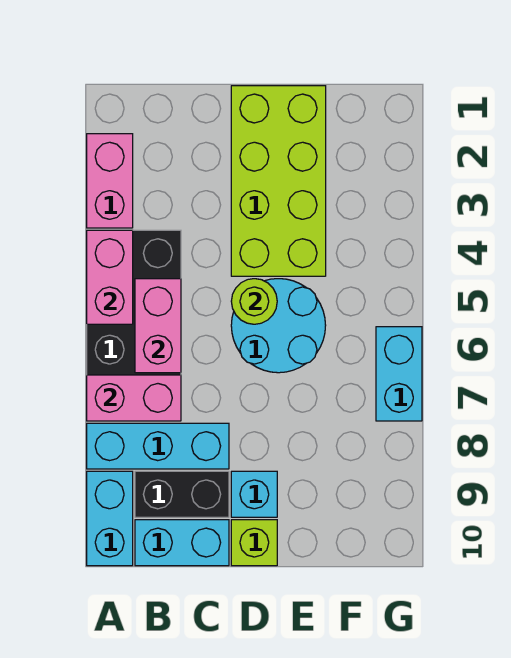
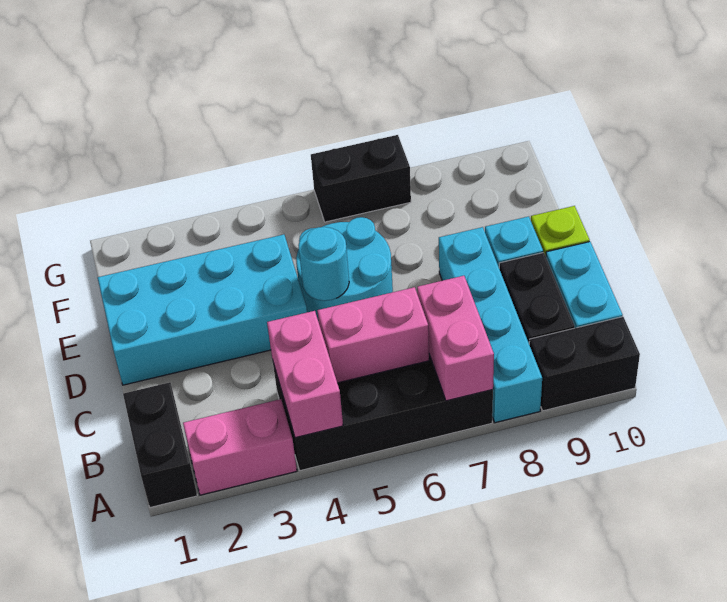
none -> black 1x2 brick [123,382,197,508]
pink 1x2 brick [87,230,133,324] -> pink 1x2 brick turned to [267,311,343,438]
cyan 1x3 brick [87,423,229,469] -> cyan 1x4 brick [439,227,542,423]
cyan 1x2 brick [87,471,133,566] -> black 1x2 brick [529,317,640,411]
lime 2x4 brick [231,86,326,276] -> cyan 2x4 brick [98,235,307,385]
lime 1x1 round brick [231,279,277,324] -> cyan 1x1 round brick [298,227,349,301]
cyan 1x2 brick [376,327,422,421] -> black 1x2 brick [311,135,411,222]

